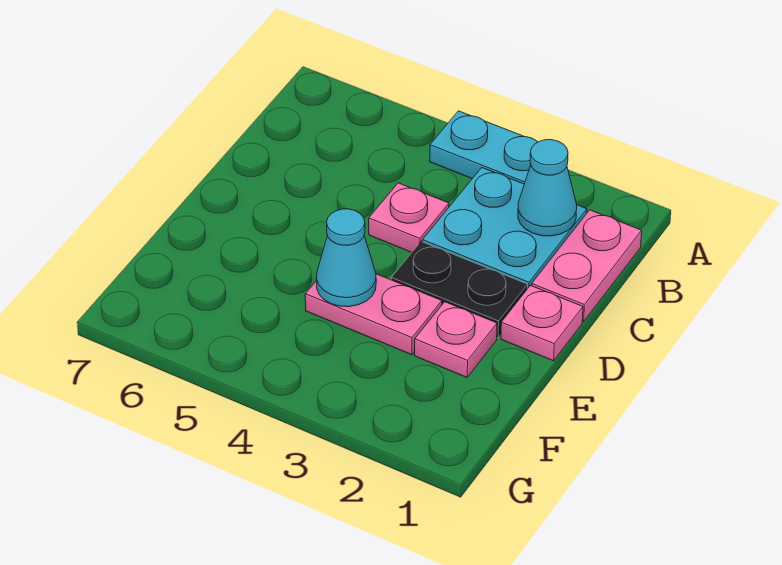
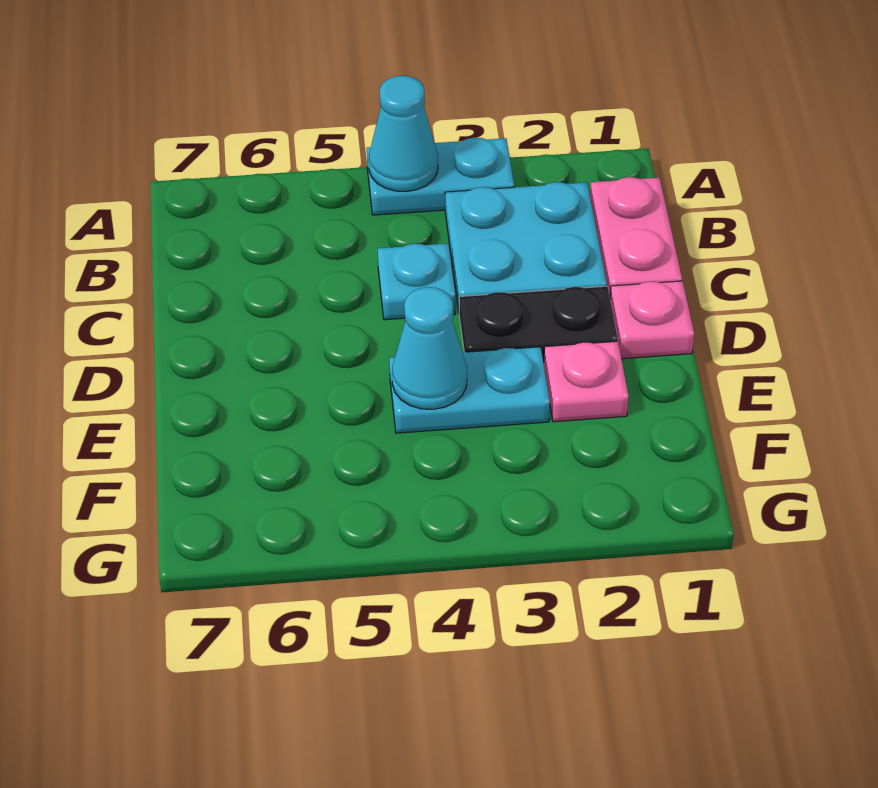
cyan 1x1 cone [518,140,577,236] -> cyan 1x1 cone moved to [369,76,438,192]
pink 1x1 plate [369,183,449,252] -> cyan 1x1 plate [378,244,455,320]
pink 1x2 plate [305,274,442,355] -> cyan 1x2 plate [389,347,550,433]

